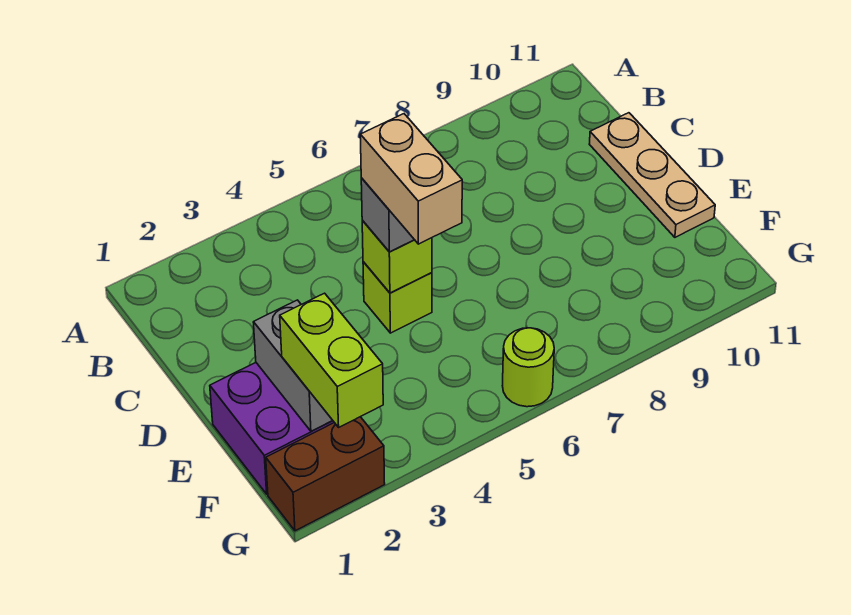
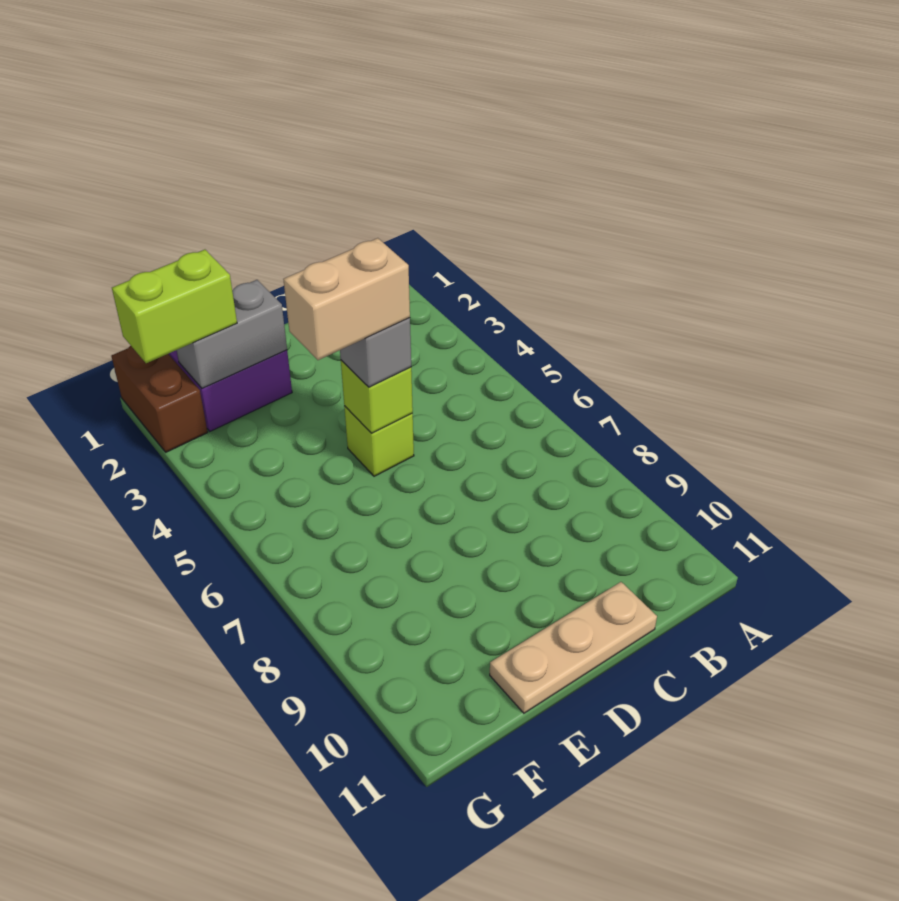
lime 1x1 round brick [502,328,554,407] -> none

